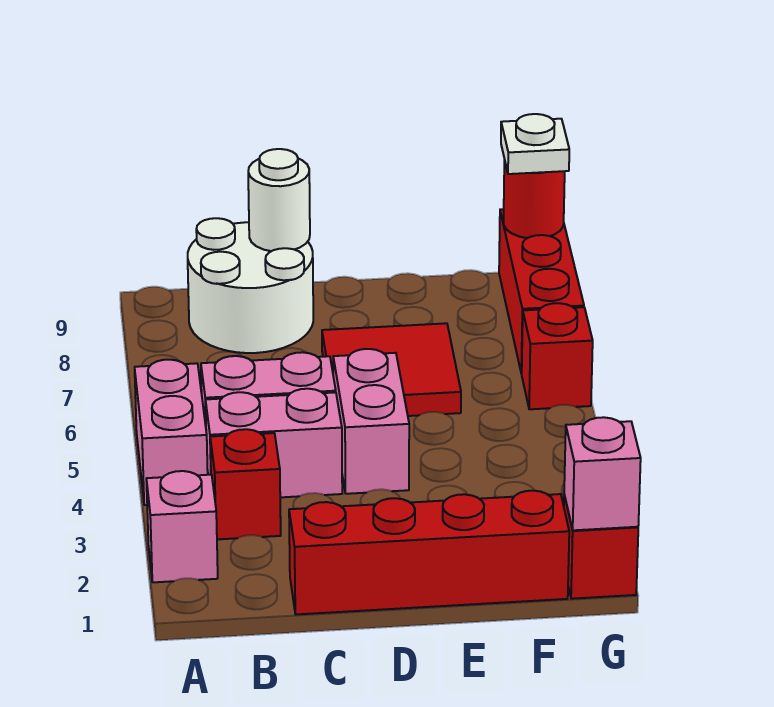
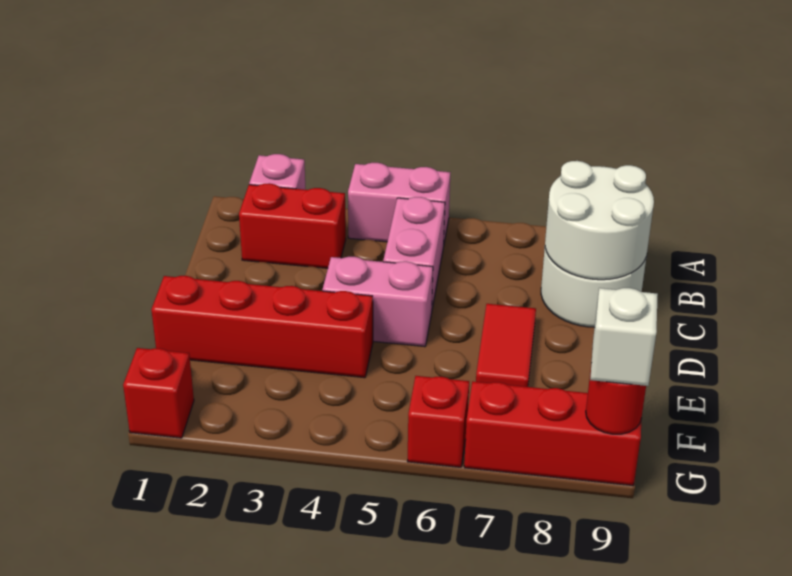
red 1x1 brick [210,429,281,539] -> red 1x2 brick [239,183,346,268]
pink 1x2 brick [205,389,342,497] -> none
red 1x4 brick [289,491,569,614] -> red 1x4 brick turned to [151,276,373,378]
white 1x1 round brick [248,149,310,251] -> white 2x2 round brick [545,161,654,280]
red 2x2 tile [322,323,461,416] -> red 1x2 tile [476,304,536,387]
pink 1x1 brick [564,417,641,530] -> none
white 1x1 plate [501,114,569,174] -> white 1x1 brick [590,288,658,386]

